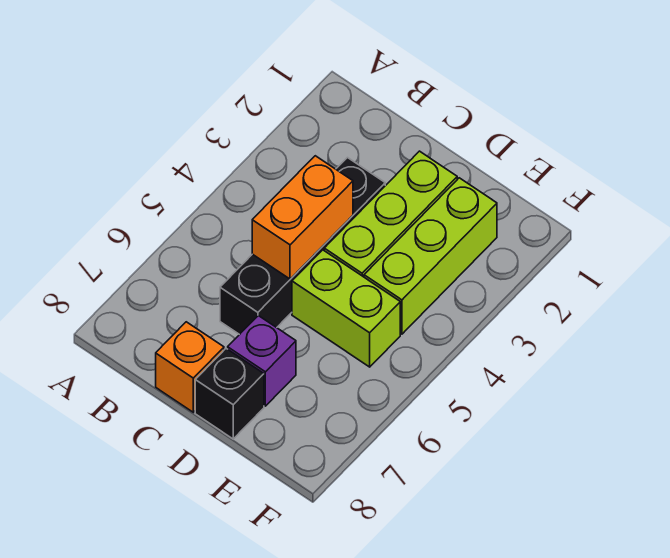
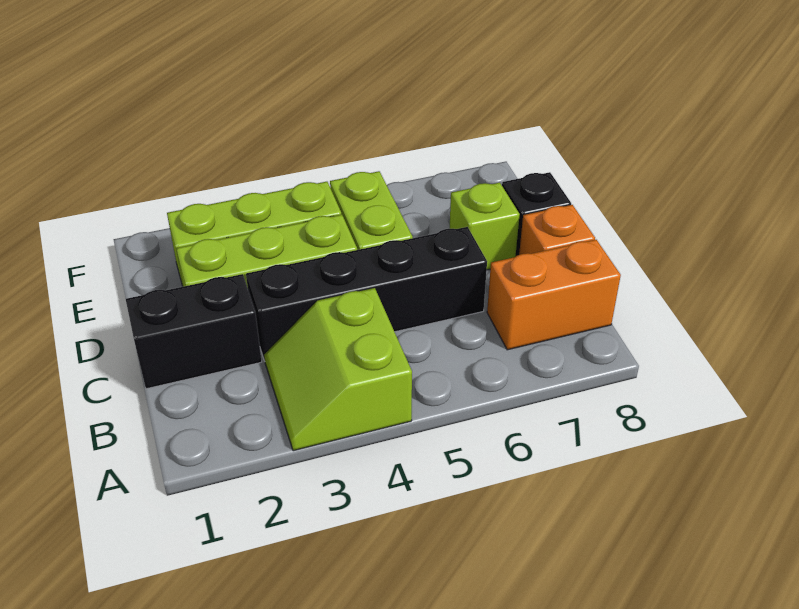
none -> lime 2x2 slope [264,288,412,451]
none -> black 1x2 brick [126,274,262,389]
orange 1x2 brick [252,156,353,279] -> orange 1x2 brick moved to [487,240,621,350]
purple 1x1 brick [228,316,296,406] -> lime 1x1 brick [449,183,520,270]

